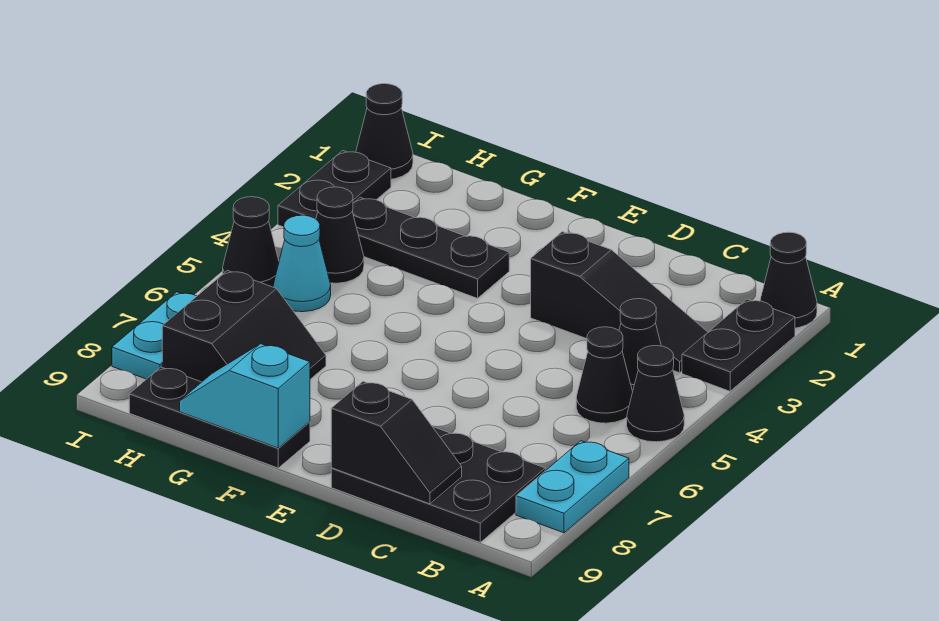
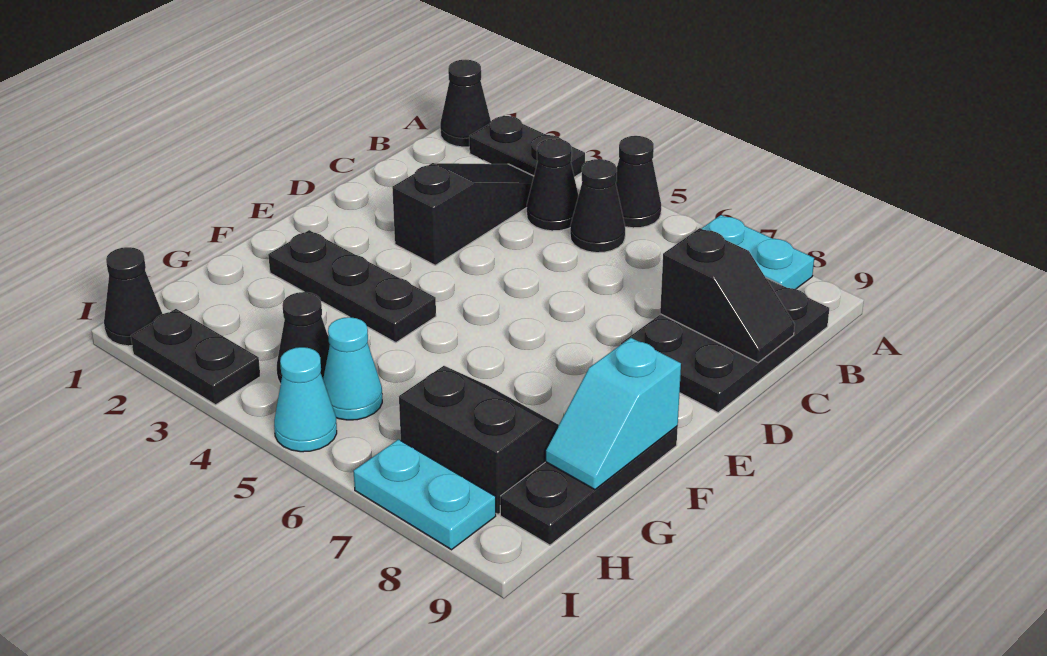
black 1x2 slope [331,382,462,504] -> black 1x2 slope turned to [660,228,795,363]
black 1x3 plate [352,197,509,298] -> black 1x3 plate turned to [268,230,436,343]
black 1x1 cone [223,197,279,287] -> cyan 1x1 cone [274,347,337,452]

